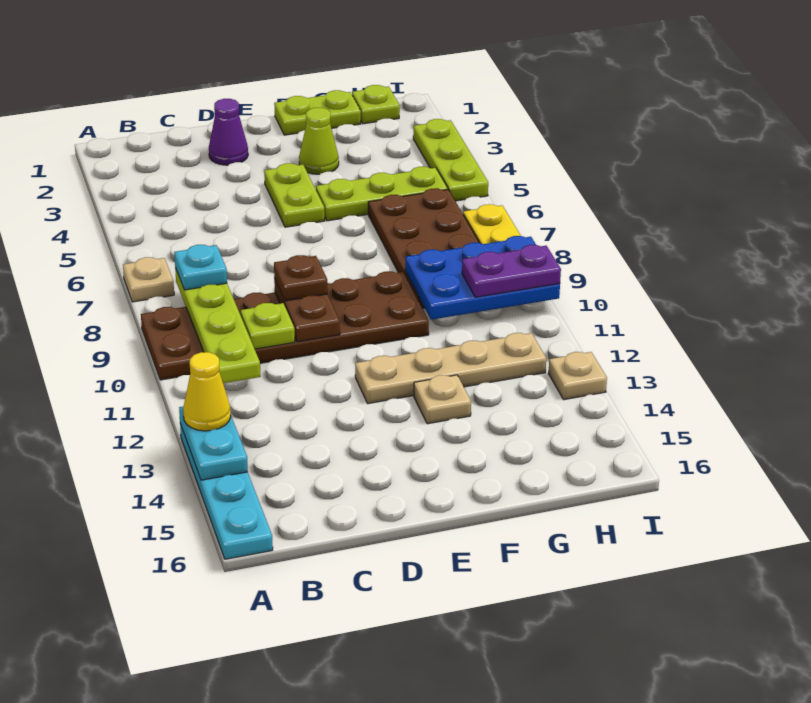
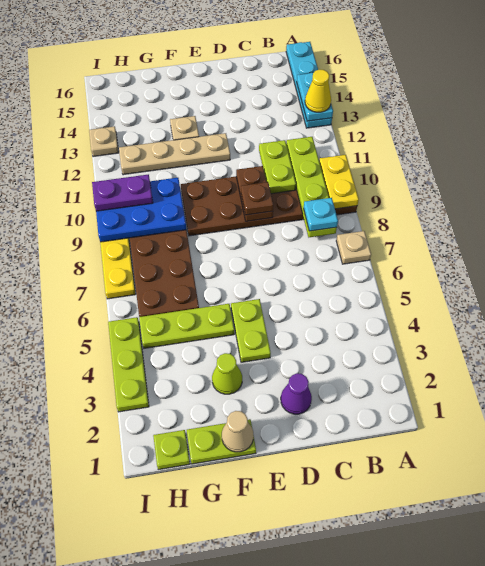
none -> yellow 1x2 plate [319,155,359,209]
lime 1x1 plate [241,303,295,349] -> lime 1x2 plate [259,140,296,194]
none -> tan 1x1 cone [222,411,254,452]

